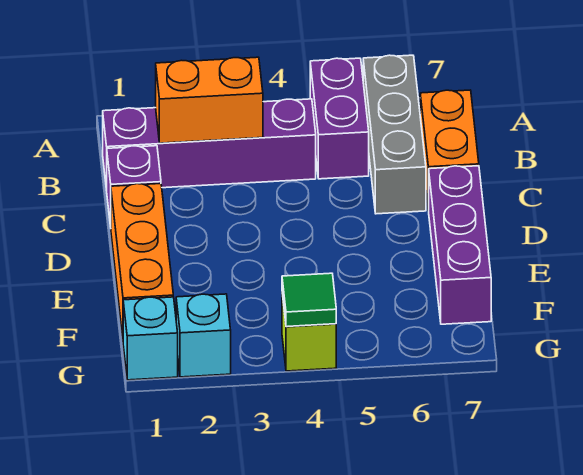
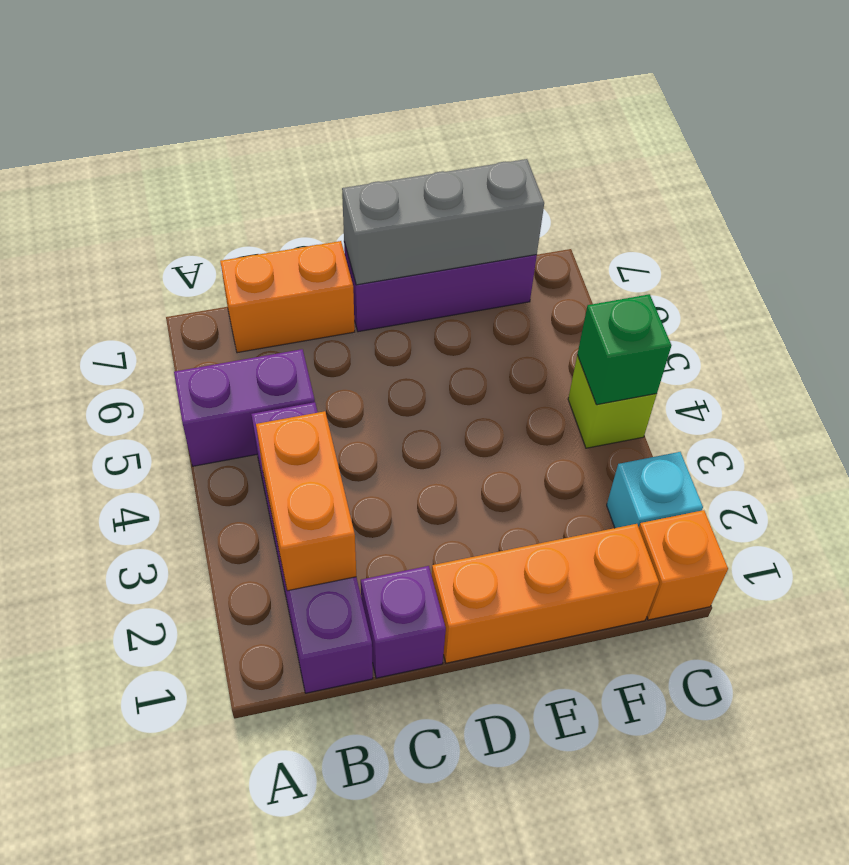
grey 1x3 brick [363,55,426,214] -> grey 1x3 brick moved to [342,159,544,285]
cyan 1x1 brick [123,297,178,380] -> orange 1x1 brick [639,510,728,620]
green 1x1 tile [282,273,336,327] -> green 1x1 brick [577,294,671,405]

